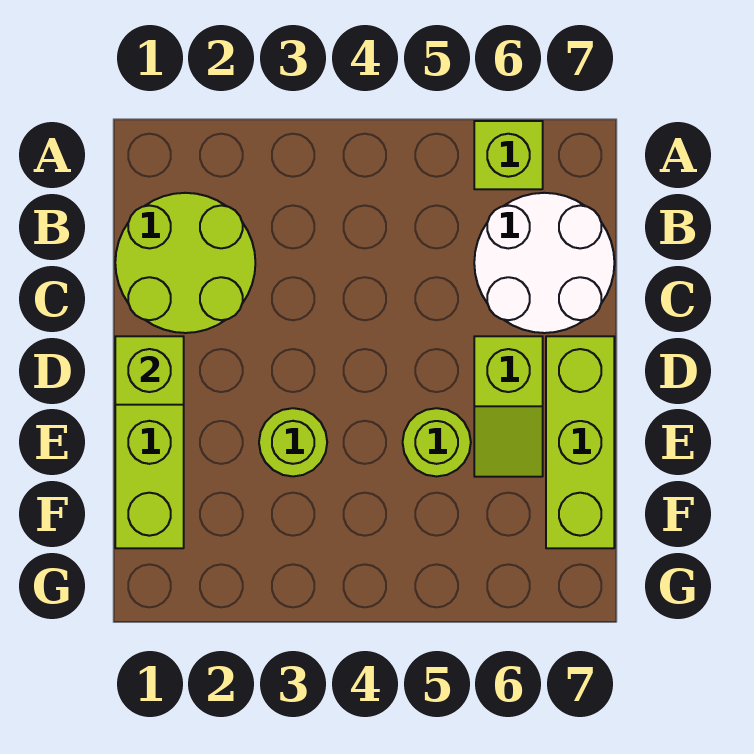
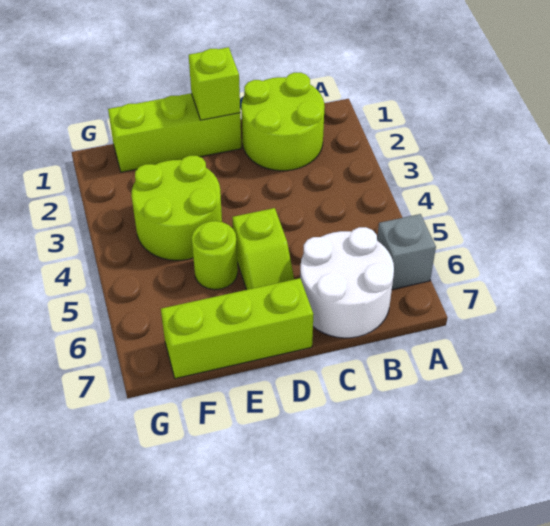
lime 1x1 brick [474,121,543,189] -> grey 1x1 brick [377,214,436,289]
lime 1x2 slope [474,336,543,477] -> lime 1x2 slope turned to [232,208,294,290]
lime 1x1 round brick [259,408,327,476] -> lime 2x2 round brick [131,156,222,260]

